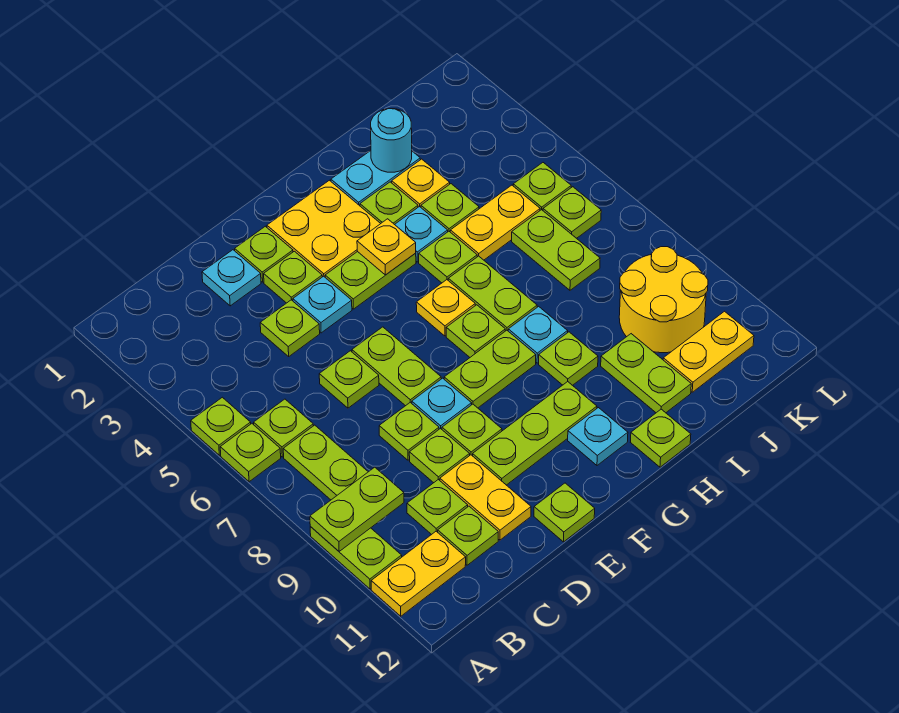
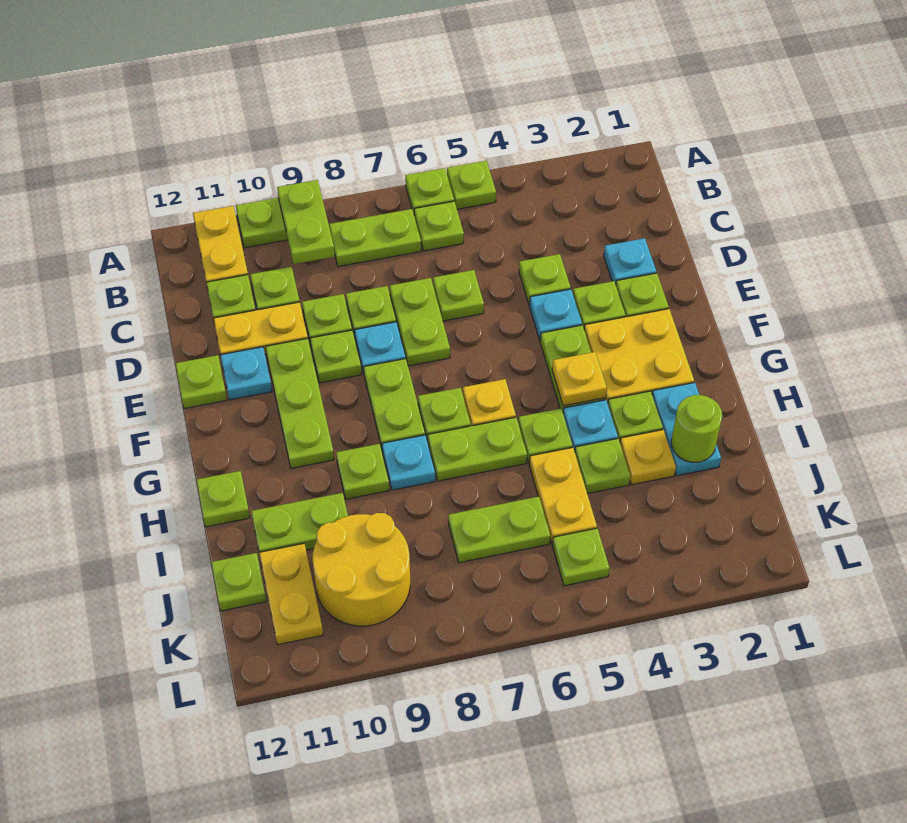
lime 1x2 plate [352,327,441,406] -> lime 1x2 plate turned to [390,278,450,366]
cyan 1x1 plate [568,408,628,465] -> cyan 1x1 plate moved to [221,347,272,400]
cyan 1x1 round brick [371,109,412,172] -> lime 1x1 round brick [671,395,722,462]
lime 1x1 plate [543,187,601,238] -> lime 1x1 plate moved to [211,553,266,611]

